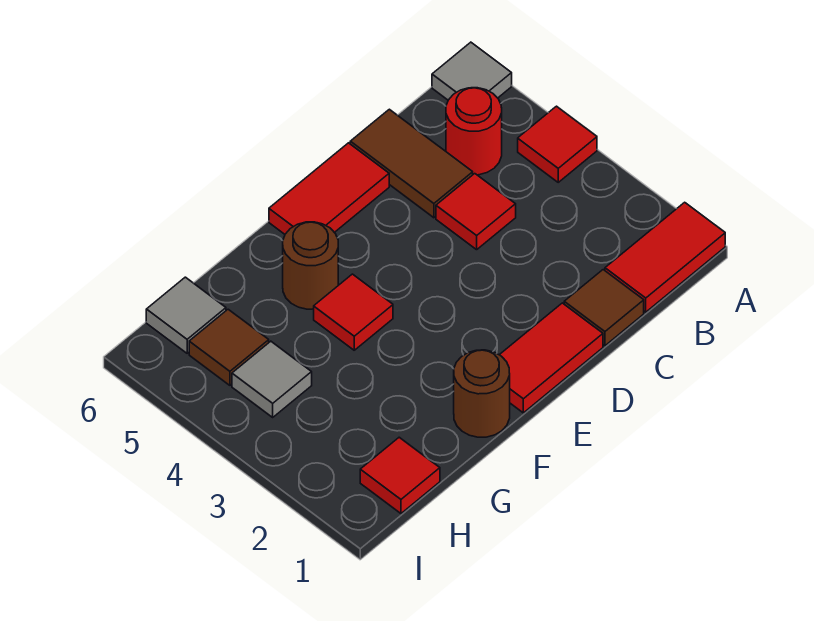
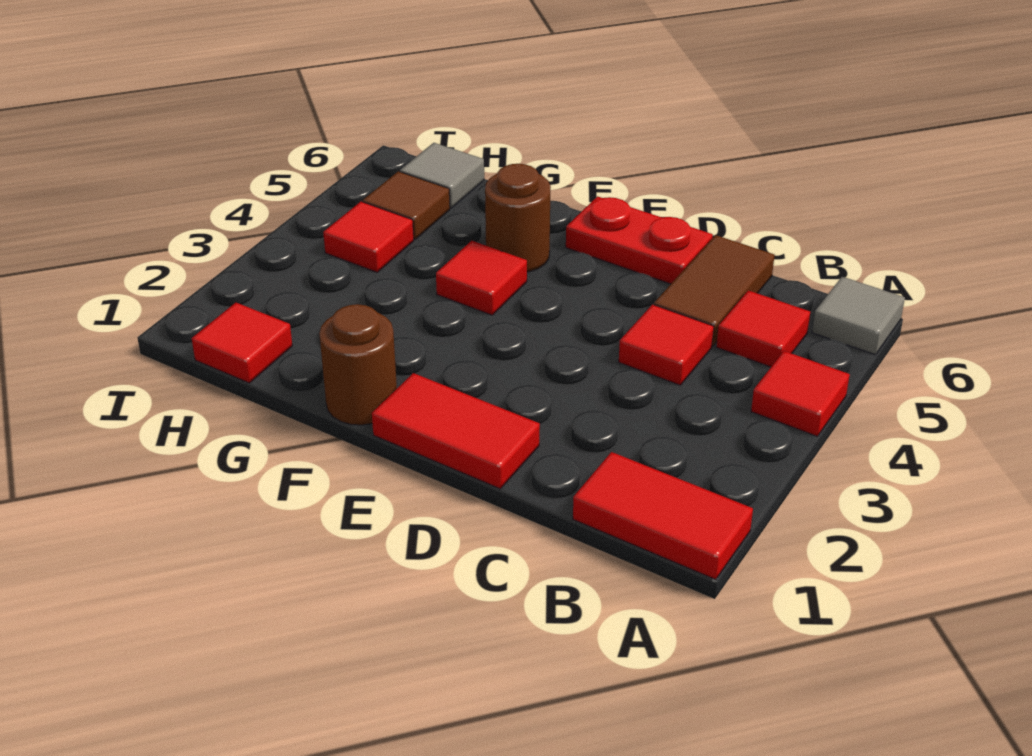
red 1x1 round brick [446,88,502,175] -> red 1x1 tile [716,290,810,367]
brown 1x1 tile [564,270,644,346] -> none
red 1x2 tile [269,143,389,234] -> red 1x2 plate [566,196,713,284]
grey 1x1 tile [232,341,312,417] -> red 1x1 tile [323,202,414,272]

